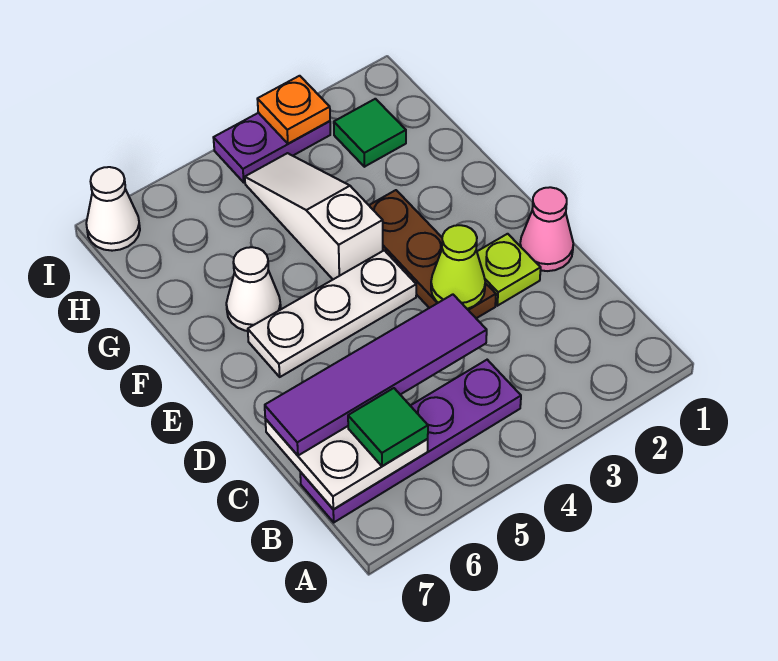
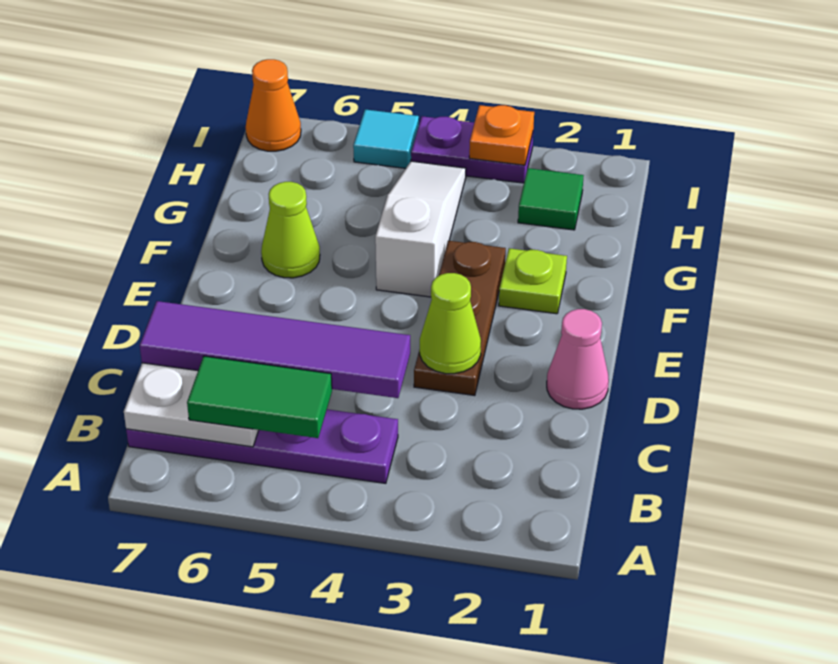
green 1x1 tile [348,388,428,466] -> green 1x2 tile [187,356,332,438]
lime 1x1 plate [477,234,541,306] -> lime 1x1 plate moved to [499,248,567,314]
white 1x3 plate [248,250,416,377] -> none
white 1x1 cone [226,247,281,331] -> lime 1x1 cone [261,182,320,278]
none -> cyan 1x1 tile [353,109,419,168]
white 1x1 cone [86,167,140,251] -> orange 1x1 cone [246,59,301,151]

